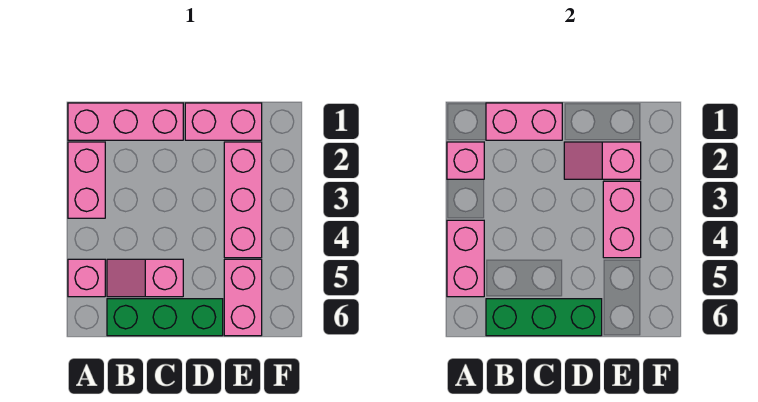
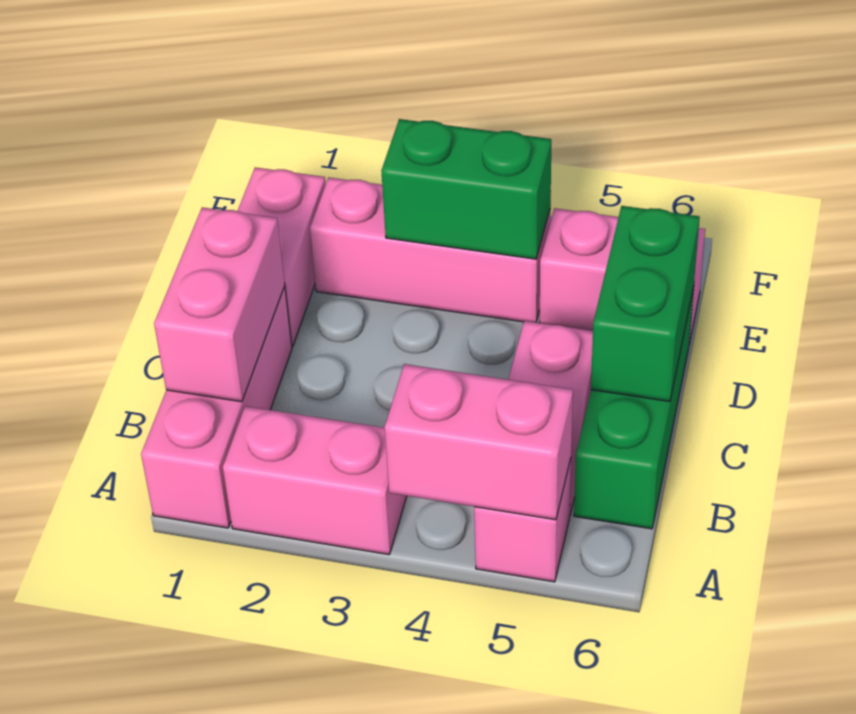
pink 1x1 brick [447,142,484,179] -> none
green 1x3 brick [486,299,602,336] -> green 1x2 brick [591,206,700,401]
pink 1x2 slope [564,142,641,179] -> none
pink 1x2 brick [603,181,641,258] -> green 1x2 brick [381,119,551,259]

